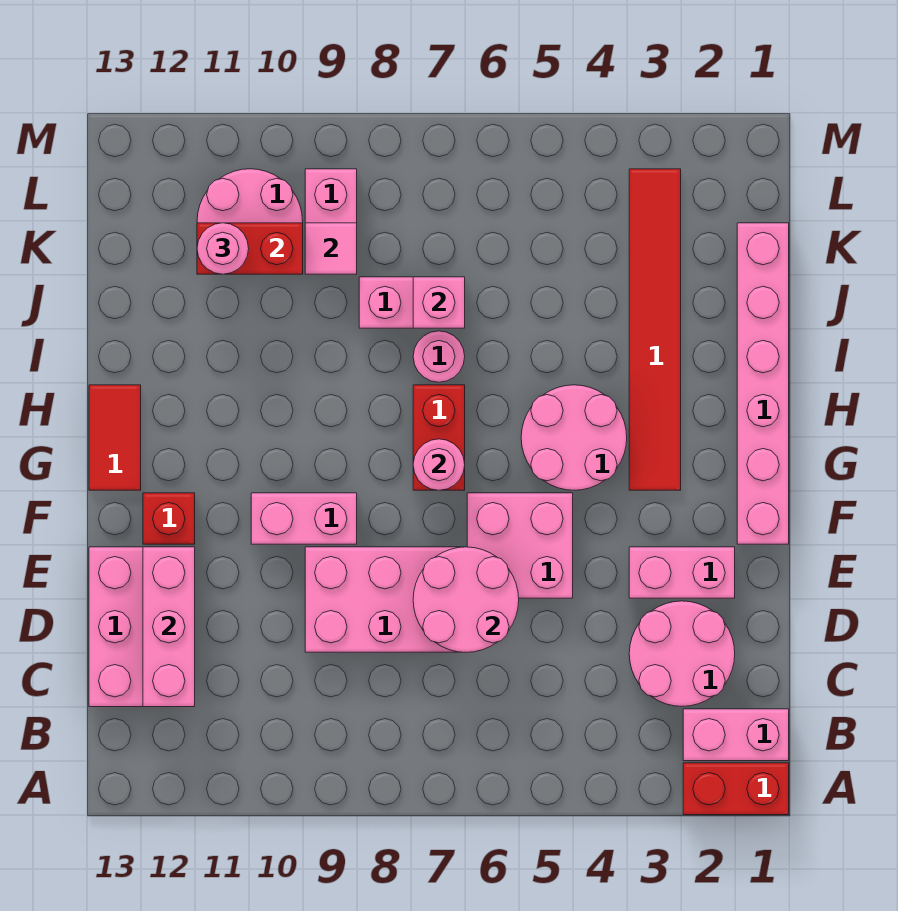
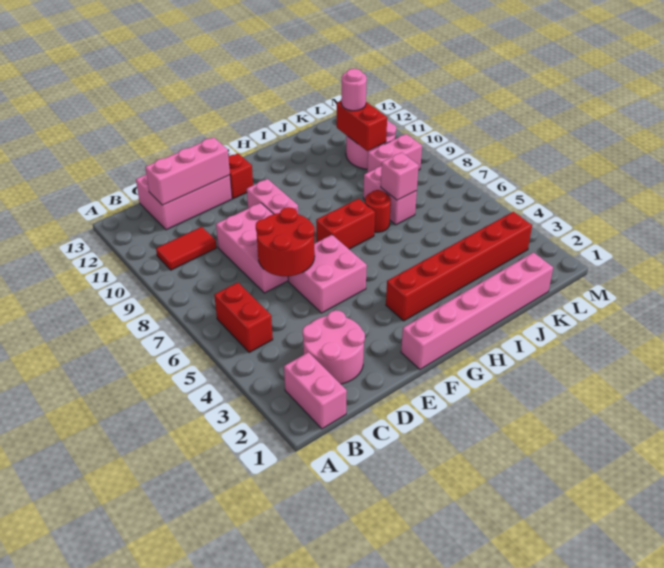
red 1x2 brick [683,763,789,815] -> red 1x2 brick moved to [214,283,273,353]
pink 2x2 round brick [413,547,519,652] -> red 2x2 round brick [256,207,315,276]
pink 1x2 brick [629,547,735,598] -> none
red 1x6 tile [629,169,681,490] -> red 1x6 brick [386,212,532,321]
pink 2x2 round brick [521,385,627,490] -> none
pink 1x1 round brick [413,439,465,490] -> none
red 1x2 tile [89,385,141,490] -> red 1x2 tile moved to [156,227,217,270]
pink 1x1 round brick [413,331,465,382] -> red 1x1 round brick [365,190,391,232]
pink 1x1 tile [305,223,357,274] -> none

